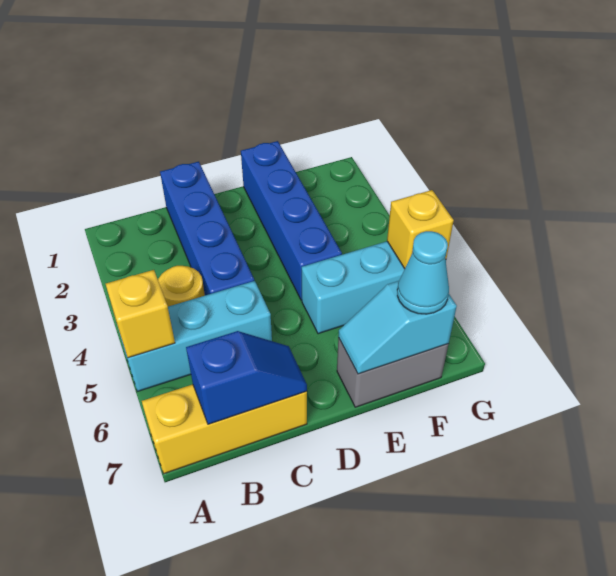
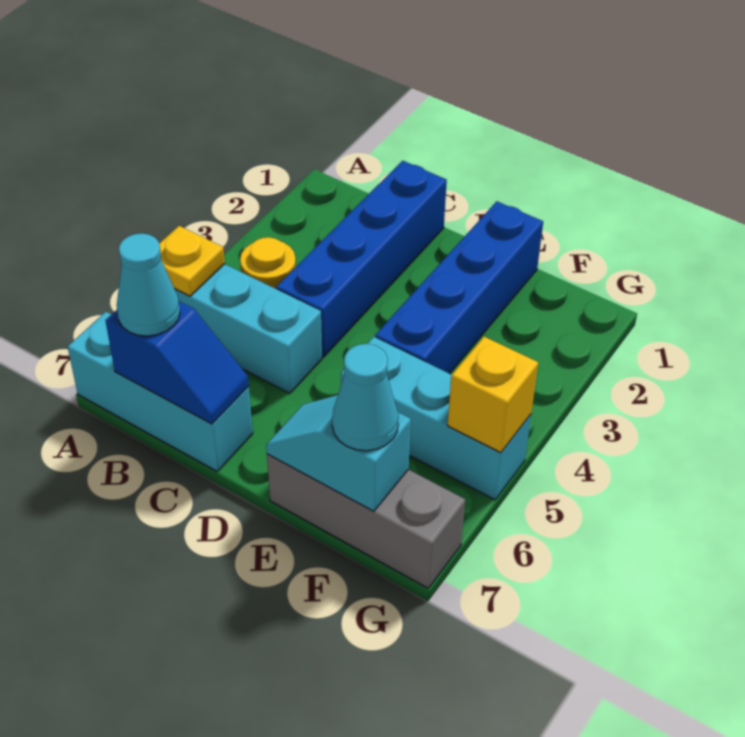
yellow 1x1 brick [106,270,175,358] -> yellow 1x1 plate [159,226,225,296]
yellow 1x3 brick [142,384,307,474] -> cyan 1x3 brick [68,312,253,471]
none -> cyan 1x1 cone [117,233,180,336]
grey 1x2 brick [337,338,448,407] -> grey 1x3 brick [267,454,465,588]

